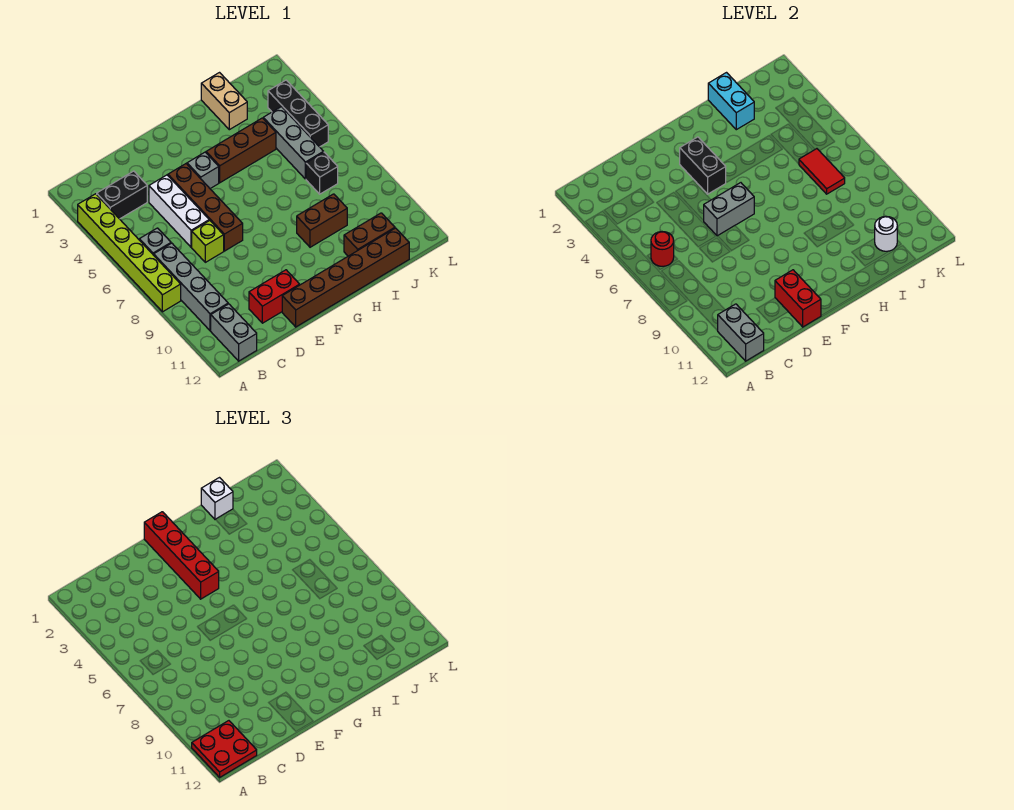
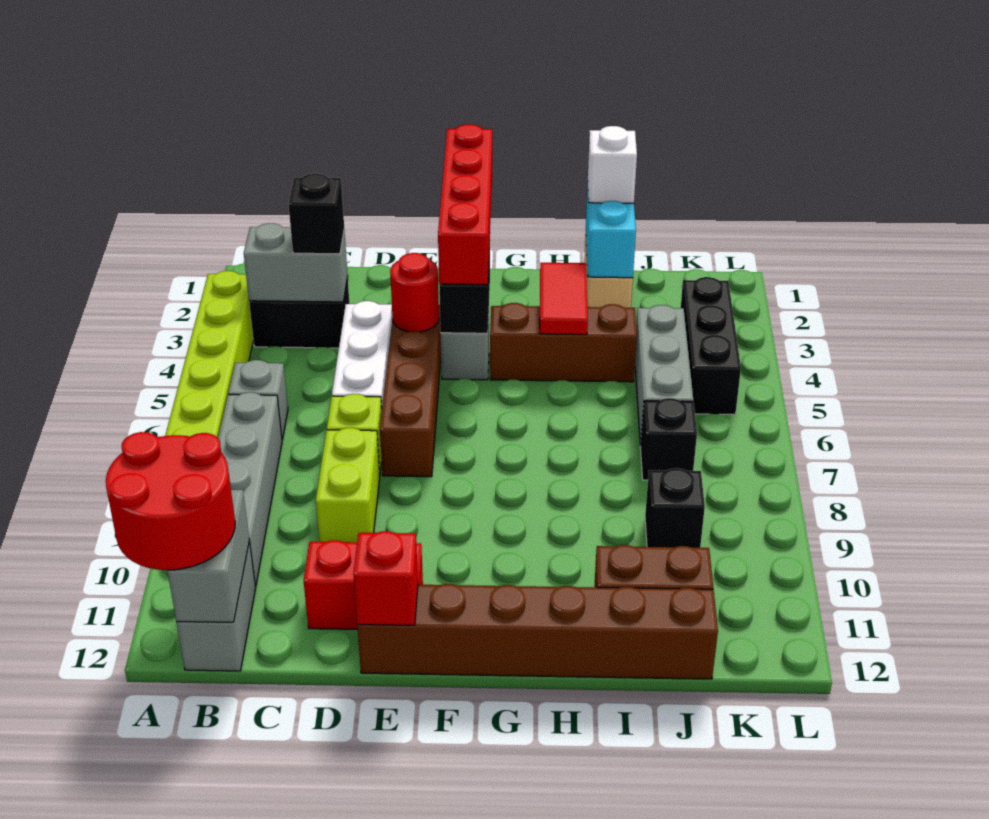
red 2x2 plate [192,721,257,777] -> red 2x2 round brick [106,432,235,570]
red 1x1 round brick [651,232,674,266] -> red 1x1 round brick moved to [390,253,439,332]
none -> black 1x1 brick [288,174,344,254]
none -> lime 1x2 brick [316,428,380,542]
grey 1x2 brick [704,183,754,236] -> grey 1x2 brick moved to [244,223,348,302]
red 1x2 brick [775,270,821,327] -> red 1x1 brick [353,531,418,625]
brown 1x2 brick [297,194,347,247] -> none
red 1x2 tile [799,149,845,194] -> red 1x2 tile moved to [540,263,588,335]
none -> black 1x1 brick [645,468,705,548]
white 1x1 round brick [875,216,897,251] -> none

